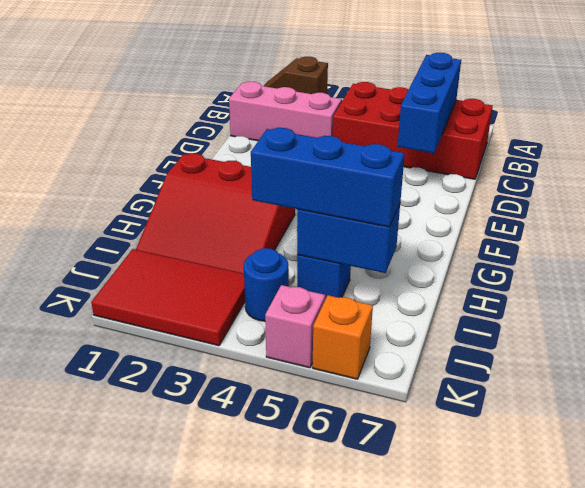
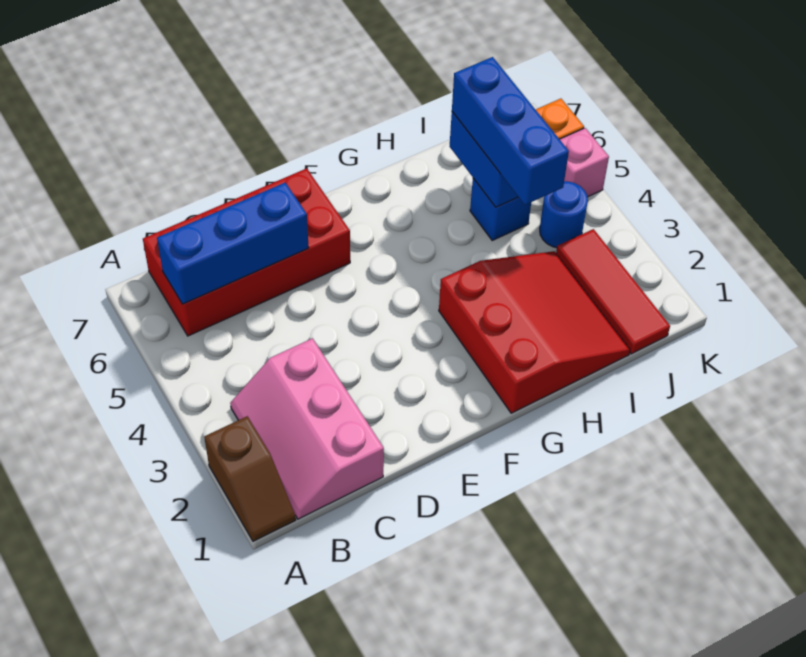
red 2x4 brick [333,82,493,179] -> red 2x4 brick turned to [143,168,350,336]
red 2x3 tile [91,249,245,346] -> red 1x3 tile [556,229,670,354]

